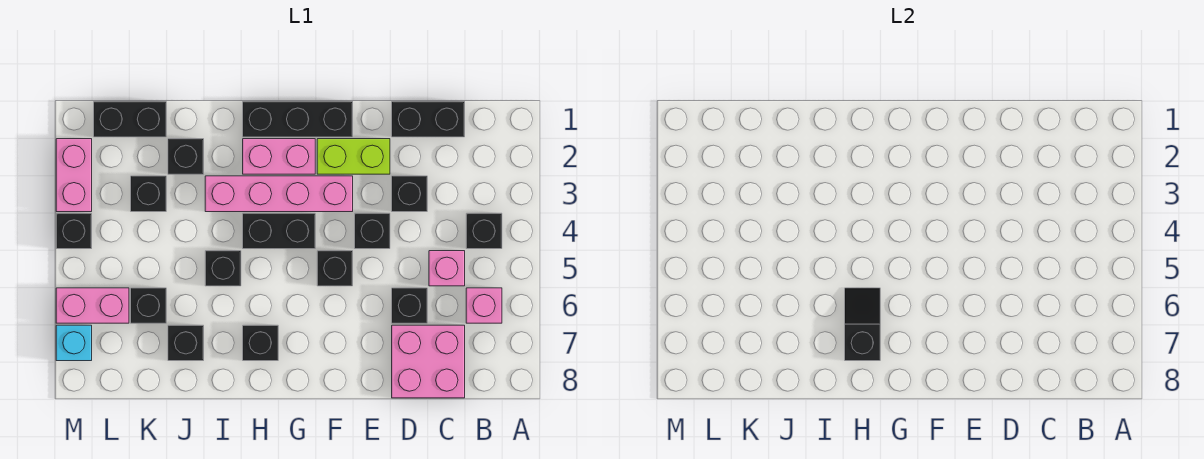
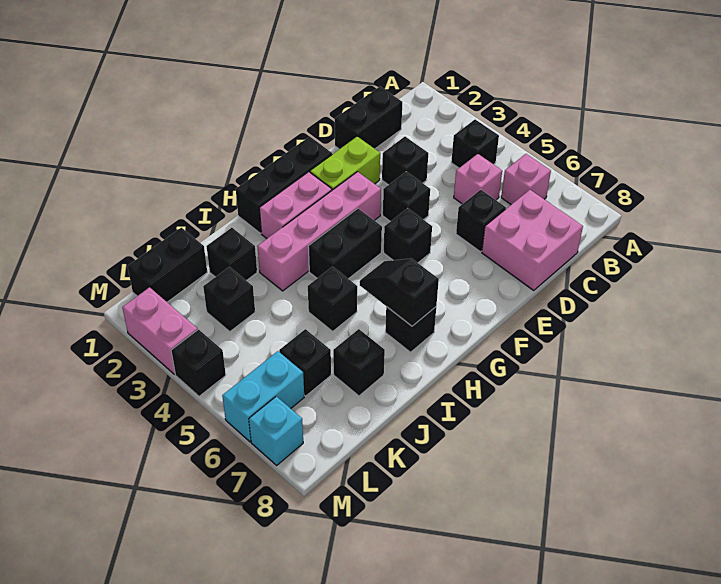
pink 1x2 brick [56,288,129,323] -> cyan 1x2 brick [222,351,304,442]

